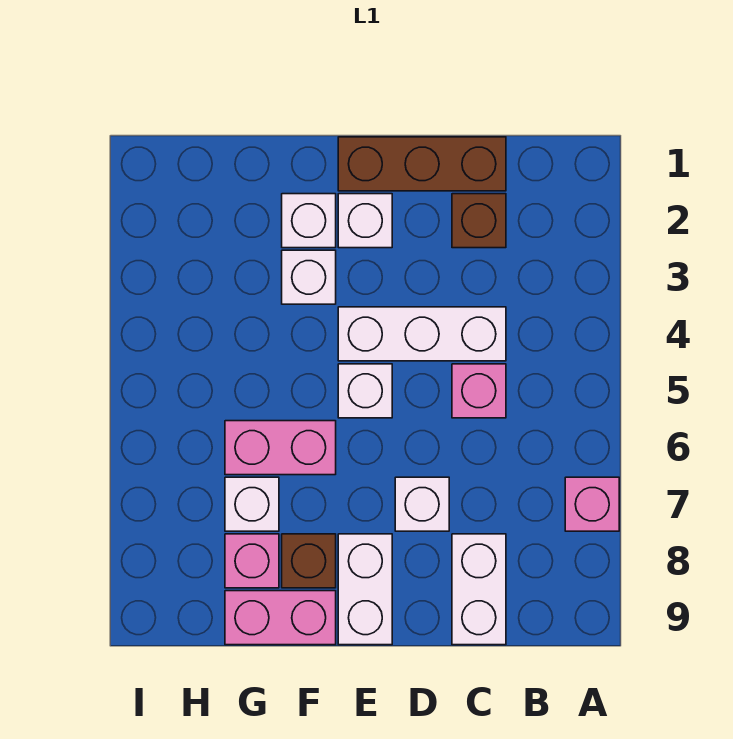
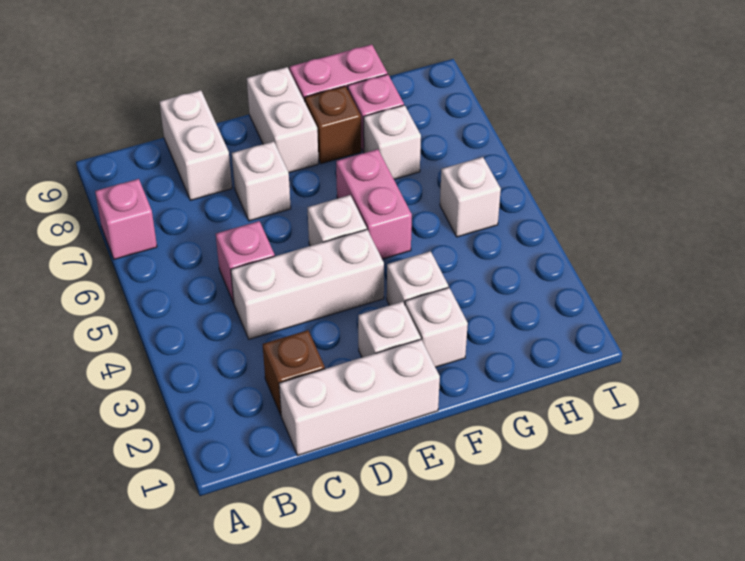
brown 1x3 brick [338,137,506,191] -> white 1x3 brick [279,339,440,455]
pink 1x2 brick [225,421,336,475] -> pink 1x2 brick turned to [336,149,412,259]
none -> white 1x1 brick [440,157,501,237]

